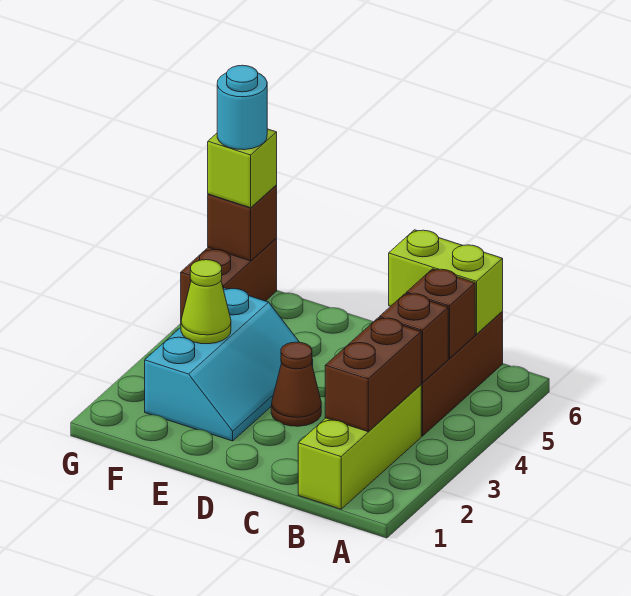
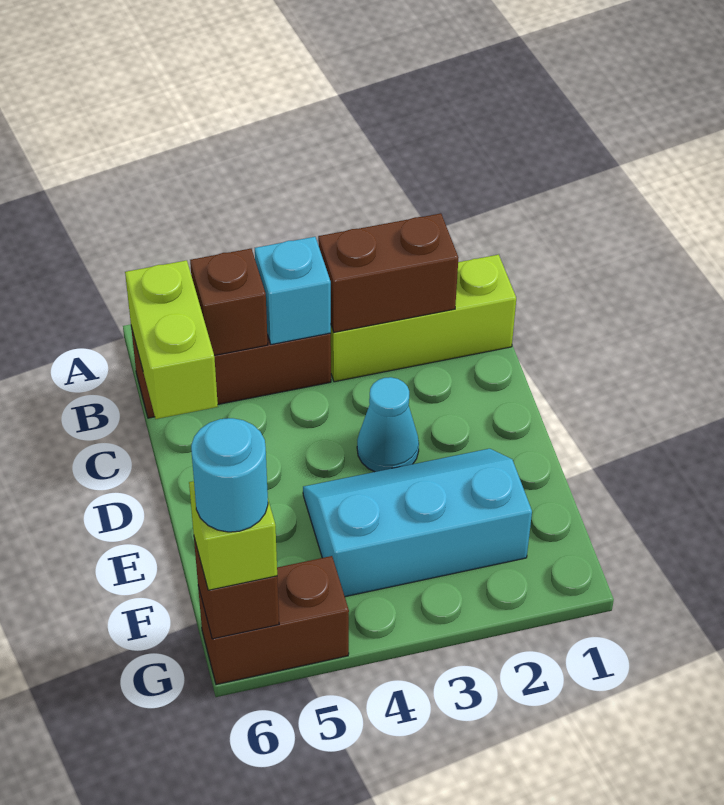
brown 1x1 brick [380,293,448,383] -> cyan 1x1 brick [255,237,331,345]
brown 1x1 cone [271,342,321,426] -> cyan 1x1 cone [357,377,419,472]
lime 1x1 cone [181,260,231,344] -> none

